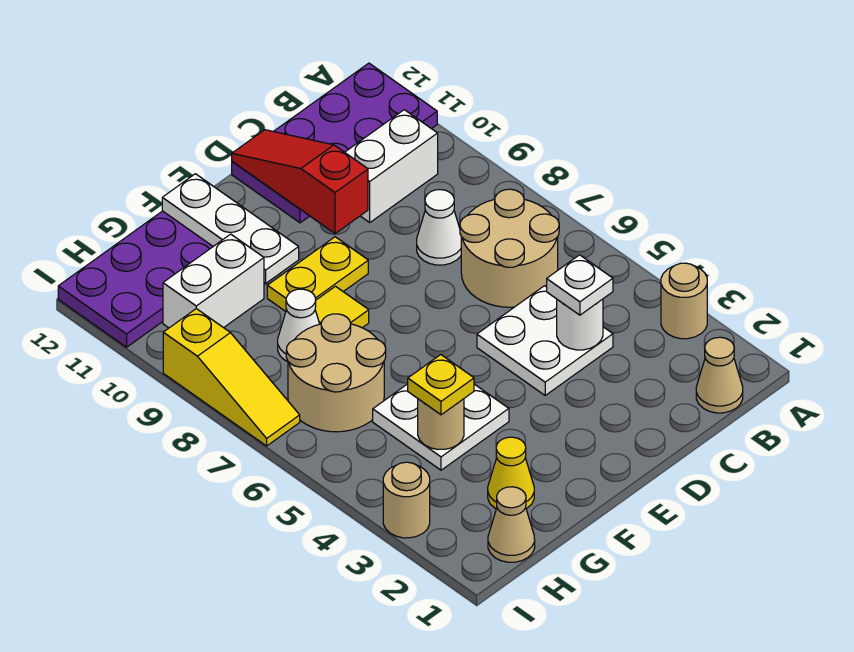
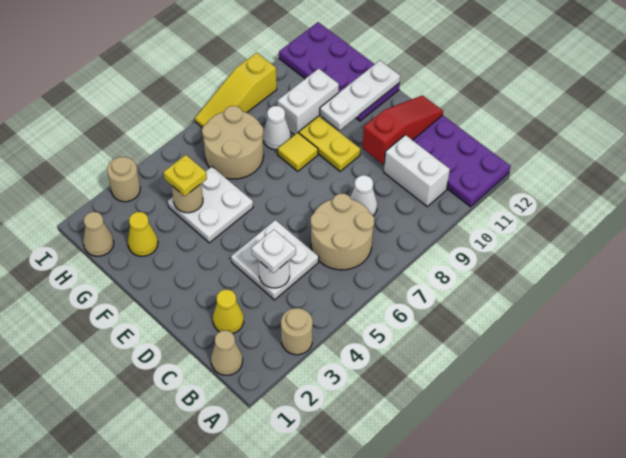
none -> yellow 1x1 cone [213,290,244,334]
white 1x2 brick [163,234,264,328] -> white 1x2 brick turned to [278,69,339,135]

